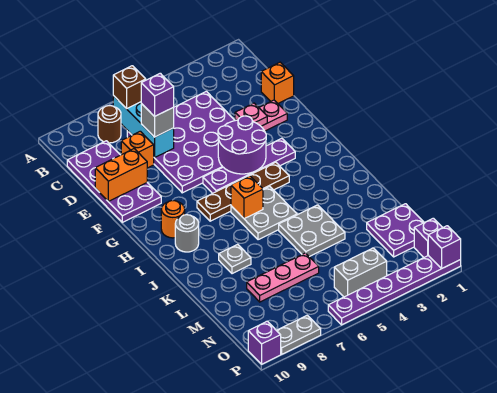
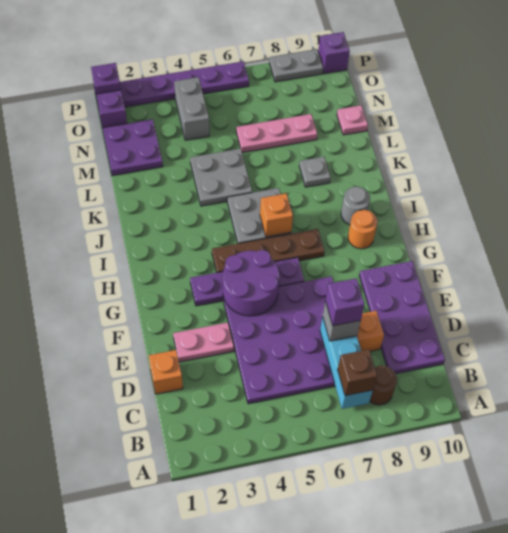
pink 1x1 plate [235,103,267,126] -> pink 1x1 plate moved to [337,105,368,135]
orange 1x2 brick [95,149,147,201] -> none
grey 1x2 brick [334,248,387,297] -> grey 1x2 brick turned to [174,77,209,140]

